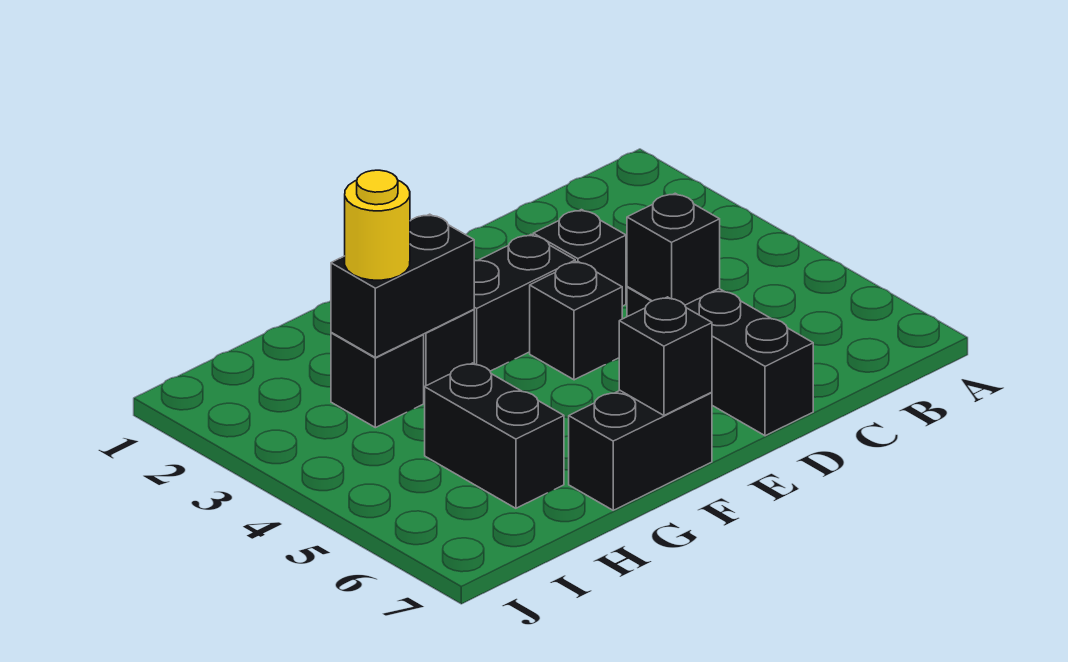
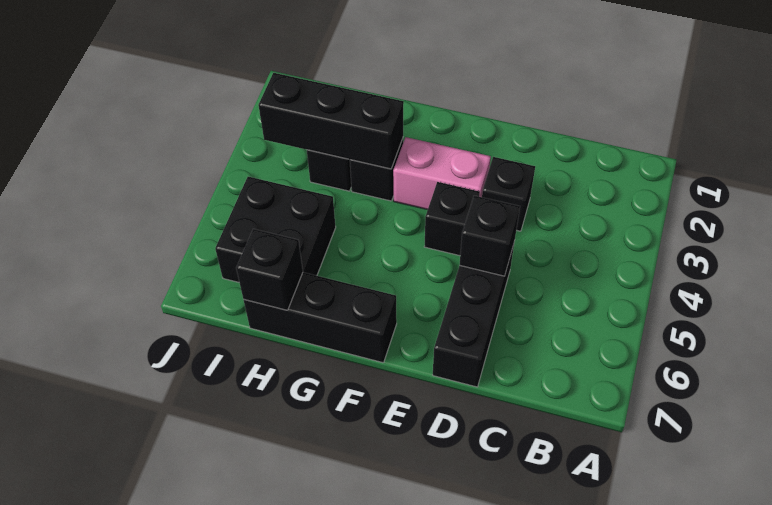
black 1x2 brick [474,235,575,371] -> pink 1x2 brick [393,137,491,210]
black 1x2 brick [569,391,712,510] -> black 1x3 brick [244,272,397,363]
black 1x1 brick [619,297,712,415] -> black 1x1 brick moved to [236,229,303,310]
black 1x2 brick [331,214,474,358] -> black 1x3 brick [258,73,404,169]
yellow 1x1 round brick [345,170,410,280] -> none
black 1x2 brick [425,363,564,508] -> black 2x2 brick [215,177,336,282]

